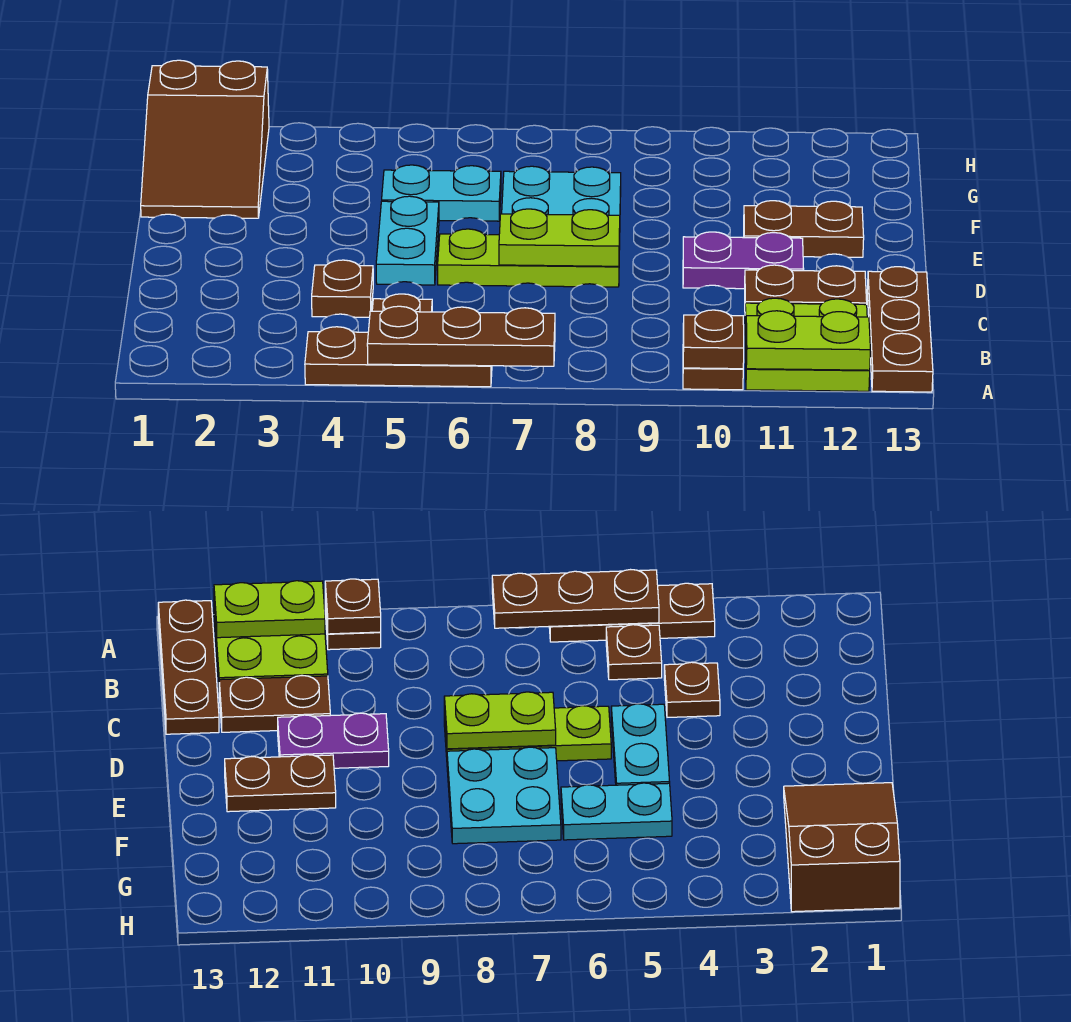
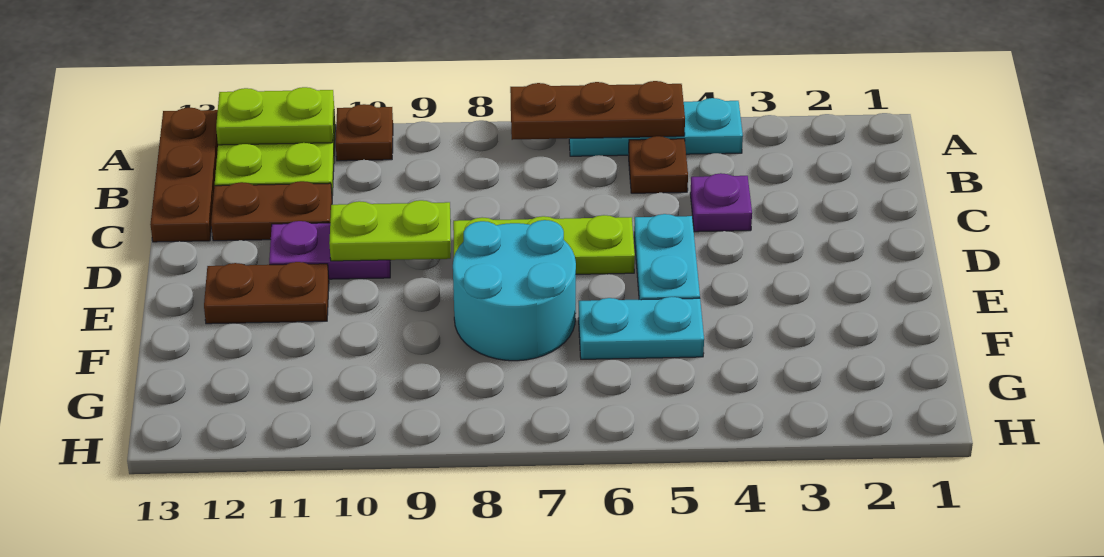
brown 1x3 plate [305,327,492,387] -> cyan 1x3 plate [569,98,743,156]
brown 1x1 plate [683,310,744,369] -> none
brown 1x1 plate [312,260,373,317] -> purple 1x1 plate [690,173,752,232]
lime 1x2 plate [499,209,620,266] -> lime 1x2 plate moved to [329,200,451,261]
cyan 2x2 plate [502,166,621,250] -> cyan 2x2 round brick [453,220,576,361]
brown 2x3 slope [141,60,269,218] -> none

